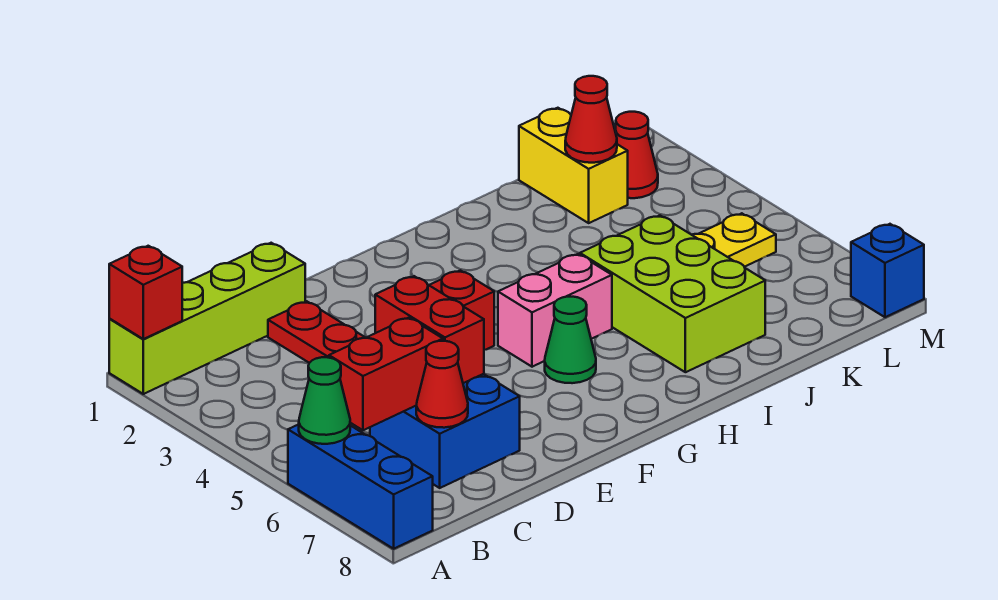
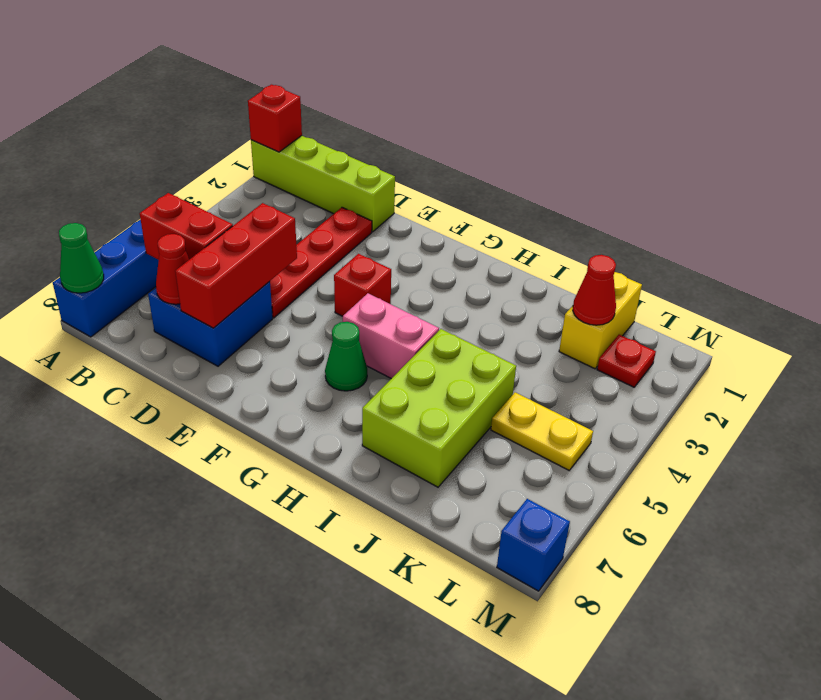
green 1x1 cone [299,357,350,444] -> green 1x1 cone moved to [59,223,104,293]
red 1x2 brick [375,276,484,383] -> red 1x3 brick [175,203,297,328]
red 1x1 cone [616,112,658,198] -> red 1x1 plate [597,335,656,387]

